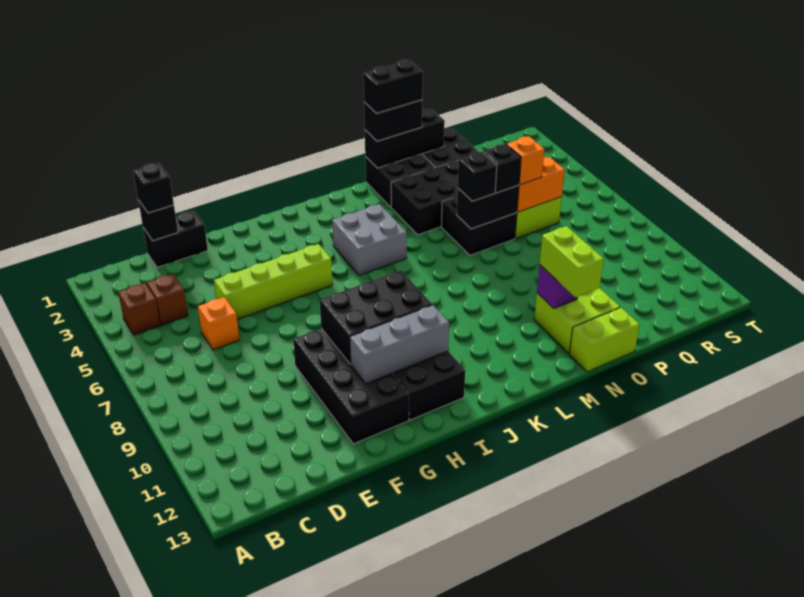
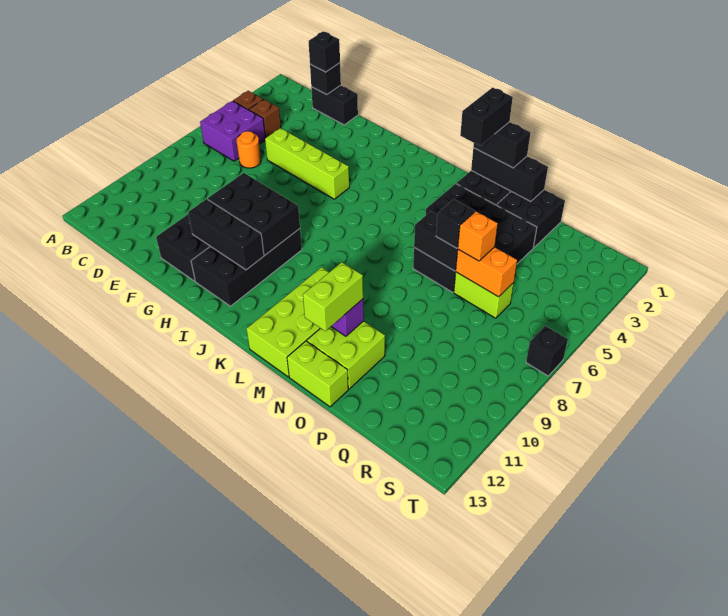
none -> purple 2x2 brick [200,101,265,161]
orange 1x1 brick [198,297,239,350] -> orange 1x1 round brick [237,131,261,168]
grey 1x3 brick [350,305,449,384] -> black 1x3 brick [188,199,264,270]
grey 2x2 brick [332,204,407,275] -> none
none -> lime 2x4 brick [247,267,329,377]
black 1x2 brick [363,60,423,113] -> black 1x2 brick turned to [460,87,513,146]
black 1x1 brick [458,152,497,201] -> black 1x1 brick moved to [526,326,568,376]

